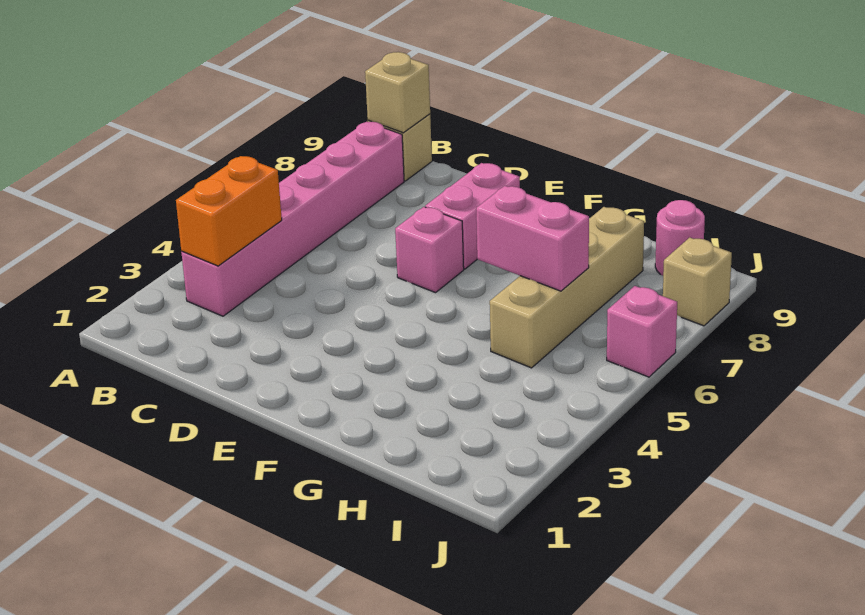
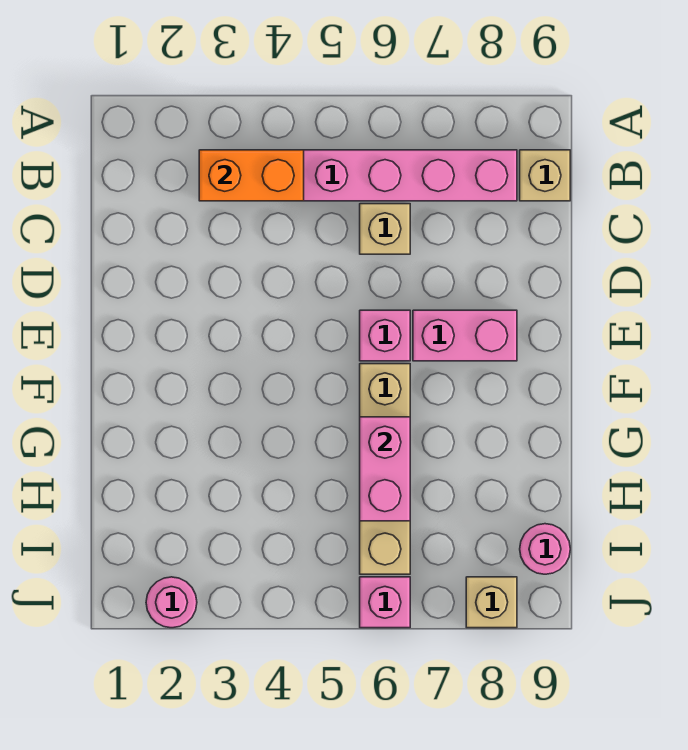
tan 1x1 brick [365,52,430,133] -> tan 1x1 brick moved to [360,204,410,254]
tan 1x4 brick [490,207,644,368] -> tan 1x4 brick turned to [360,364,410,574]
none -> pink 1x1 round brick [146,577,197,628]

